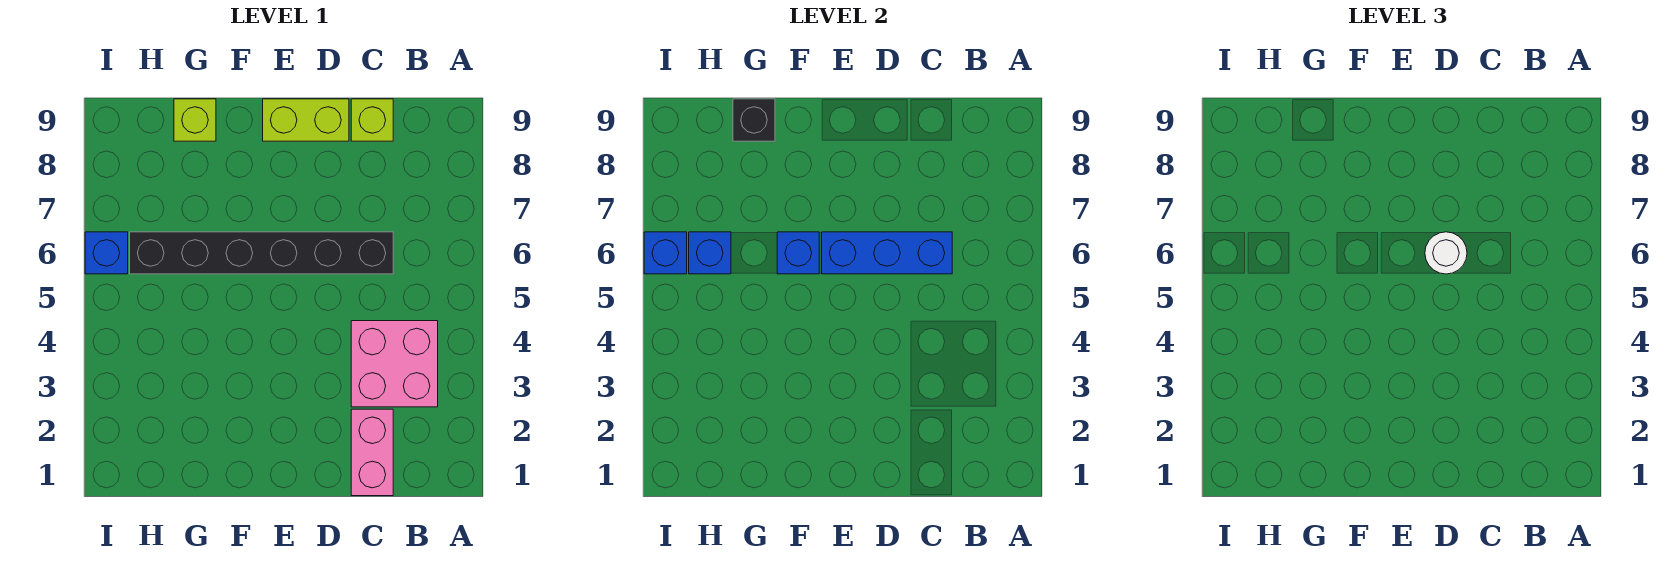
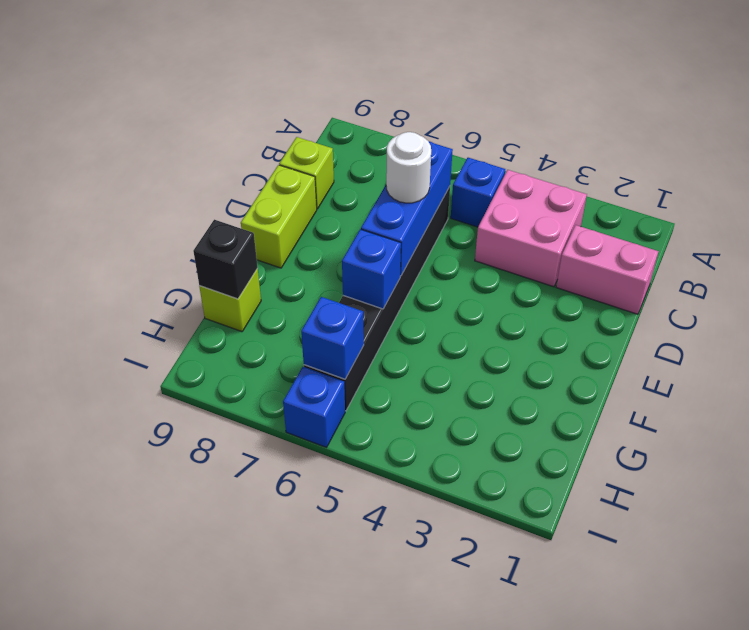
blue 1x1 brick [644,232,687,274] -> blue 1x1 brick moved to [451,158,505,227]

